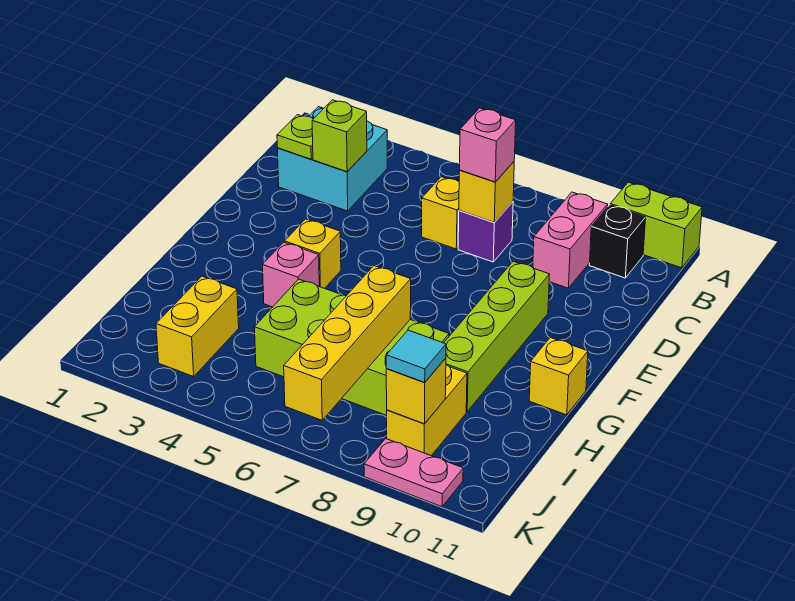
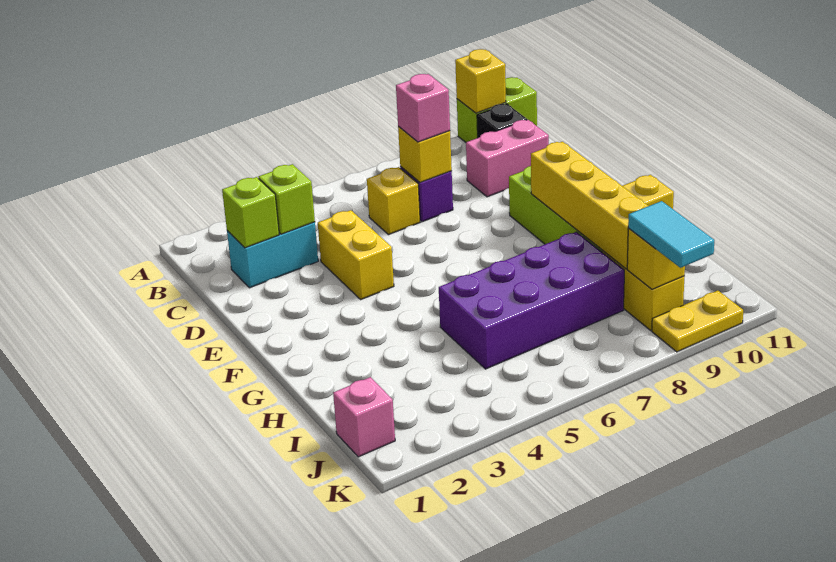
cyan 2x2 brick [277,107,387,211] -> cyan 1x2 brick [227,222,318,288]
pink 1x2 brick [533,192,608,288] -> pink 1x2 brick turned to [466,120,549,197]
lime 1x1 plate [277,115,313,159] -> lime 1x1 brick [222,177,279,248]
yellow 1x1 brick [285,219,341,288] -> yellow 1x1 brick moved to [455,49,506,113]
pink 1x1 brick [263,242,319,307] -> pink 1x1 brick moved to [333,377,395,457]
lime 2x4 brick [255,279,449,416] -> purple 2x4 brick [439,232,624,369]
yellow 1x4 brick [284,266,411,420] -> yellow 1x4 brick moved to [531,142,648,269]
yellow 1x2 brick [156,276,239,377] -> yellow 1x2 brick moved to [318,210,394,300]
cyan 1x1 tile [386,330,446,382] -> cyan 1x2 tile [628,201,714,268]
pink 1x2 plate [364,439,463,507] -> yellow 1x2 plate [652,291,743,352]

